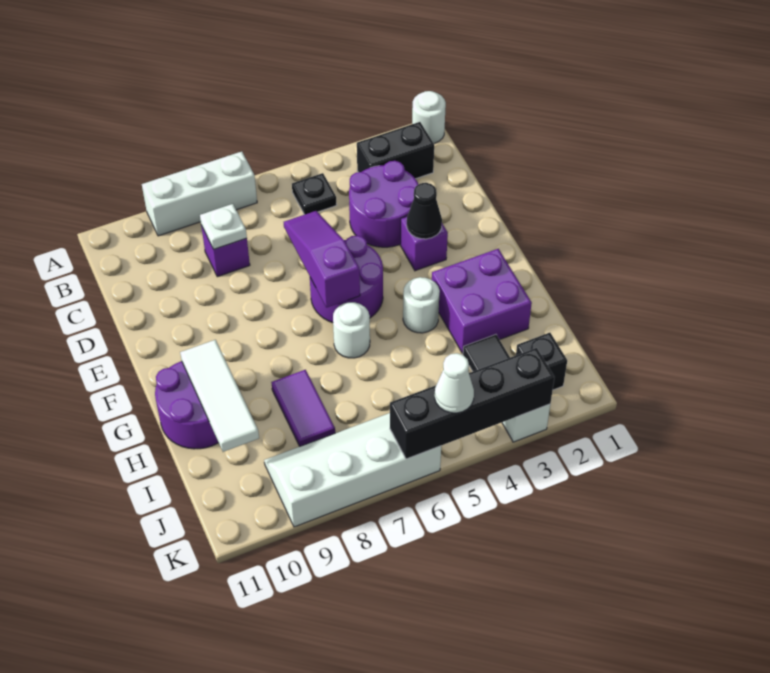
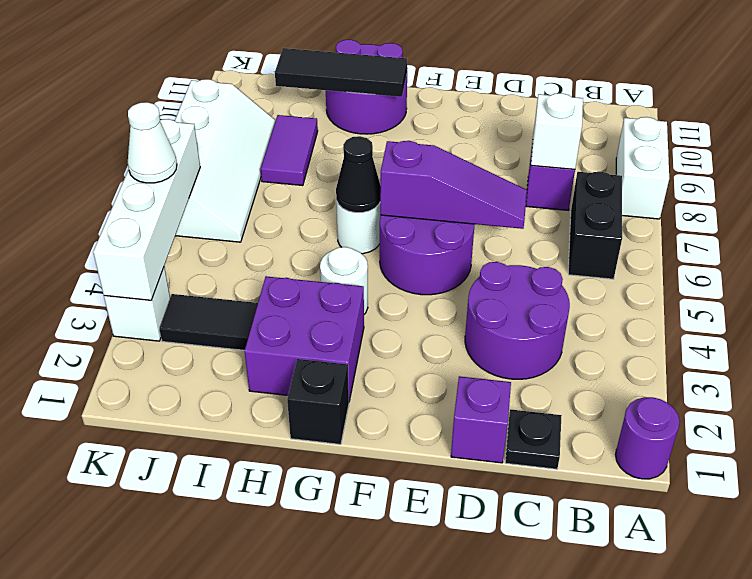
white 1x1 round brick [412,91,446,143] -> purple 1x1 round brick [615,397,680,479]
white 1x3 brick [142,152,257,236] -> white 1x2 brick [616,117,669,219]
black 1x2 brick [357,122,434,179] -> black 1x2 brick moved to [568,172,622,279]
black 1x1 plate [292,173,337,215] -> black 1x1 plate moved to [505,409,562,469]
white 1x1 plate [200,204,247,249] -> white 1x1 brick [531,93,583,169]
purple 1x1 brick [400,217,448,271] -> purple 1x1 brick moved to [451,376,511,463]
black 1x1 cone [407,183,442,239] -> black 1x1 cone moved to [336,136,381,213]
white 1x3 tile [180,340,259,452] -> black 1x3 tile [275,48,407,97]
purple 1x2 tile [271,370,335,446] -> purple 1x2 tile turned to [261,115,318,186]
black 1x1 brick [516,333,567,390] -> black 1x1 brick moved to [287,359,349,444]
black 1x4 brick [390,348,554,459] -> white 1x4 brick [93,119,200,300]

